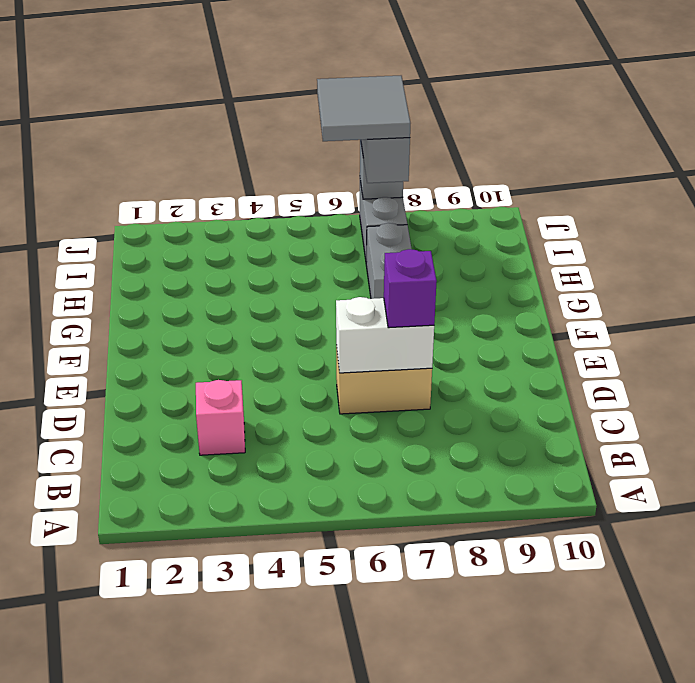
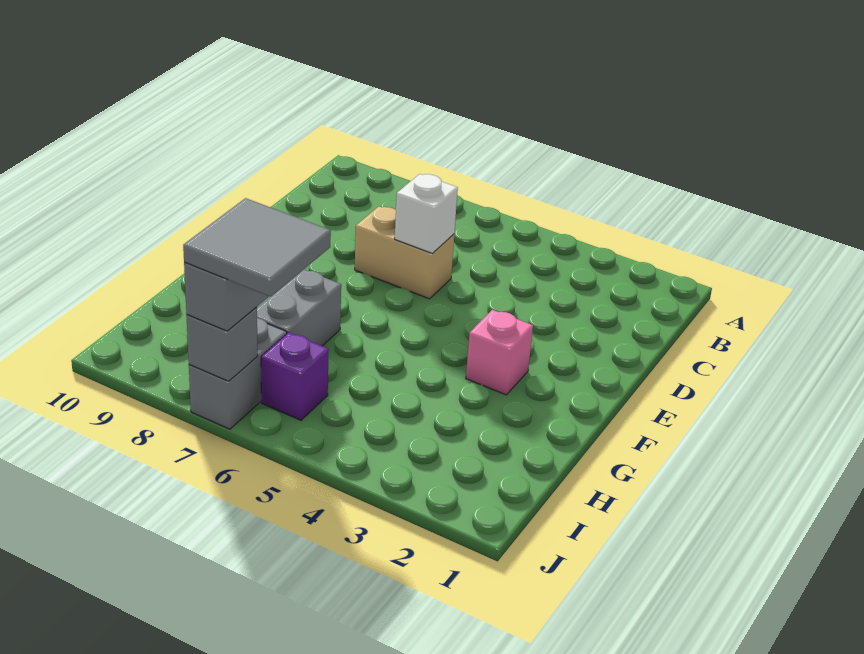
pink 1x1 brick [196,380,245,455] -> pink 1x1 brick moved to [466,310,533,395]
white 1x2 brick [336,297,434,373] -> white 1x1 brick [395,174,458,253]
purple 1x1 brick [384,249,437,328] -> purple 1x1 brick moved to [261,332,329,420]

